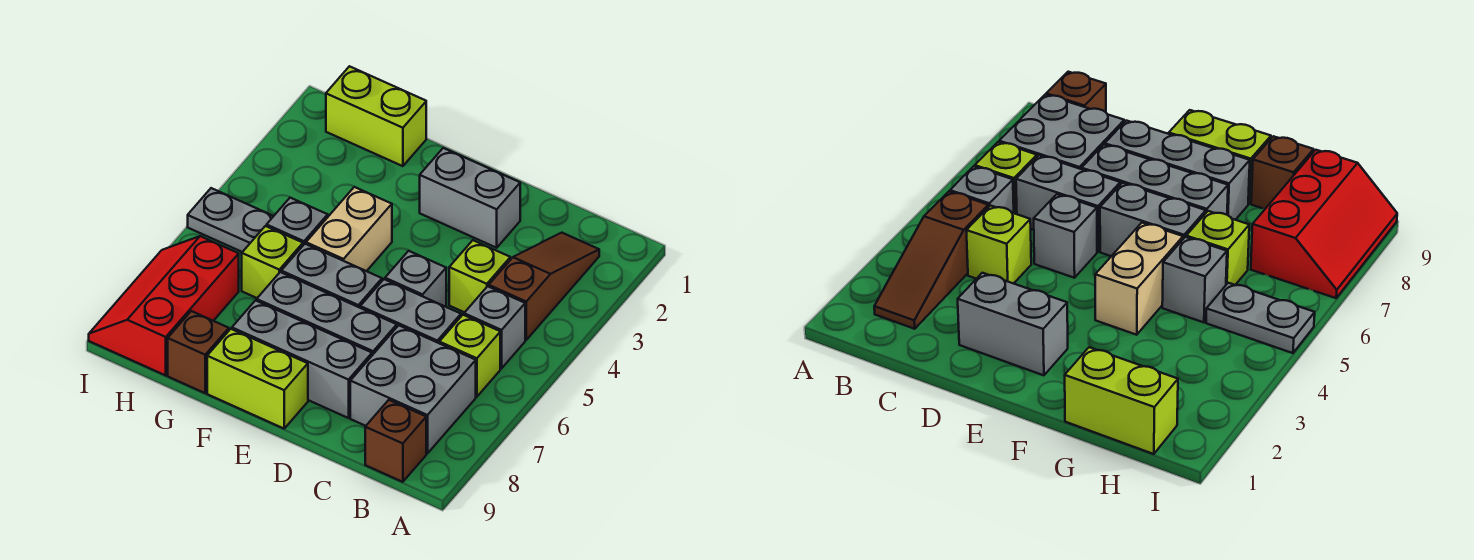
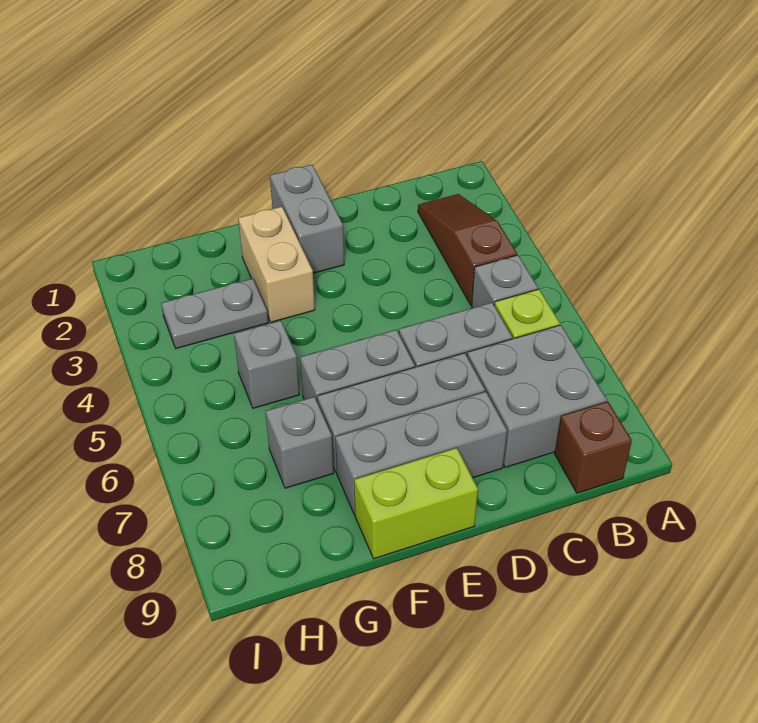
lime 1x1 brick [449,240,510,312] -> none
grey 1x2 brick [420,148,520,248] -> grey 1x2 brick turned to [270,165,344,273]
grey 1x1 brick [385,251,446,307] -> grey 1x1 brick moved to [265,397,334,488]
tan 1x2 brick [306,187,392,271] -> tan 1x2 brick moved to [238,207,315,322]
lime 1x2 brick [326,66,426,166] -> none
lime 1x1 brick [242,226,303,298] -> none
brown 1x1 brick [168,311,229,393] -> none
grey 1x2 plate [188,188,273,252] -> grey 1x2 plate moved to [161,278,268,349]
red 2x3 slope [89,236,239,375] -> none

